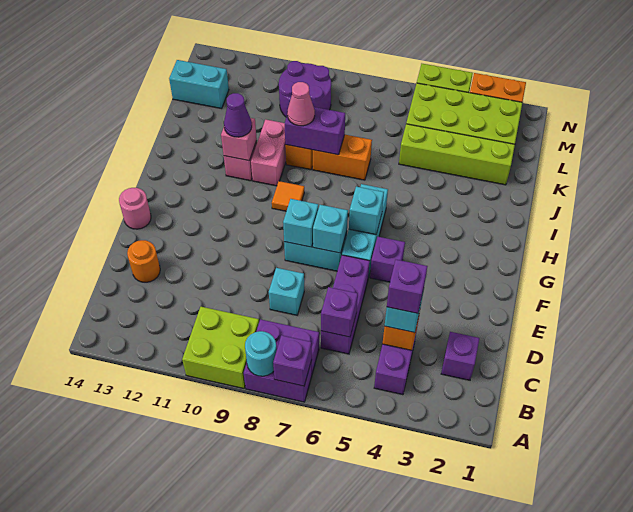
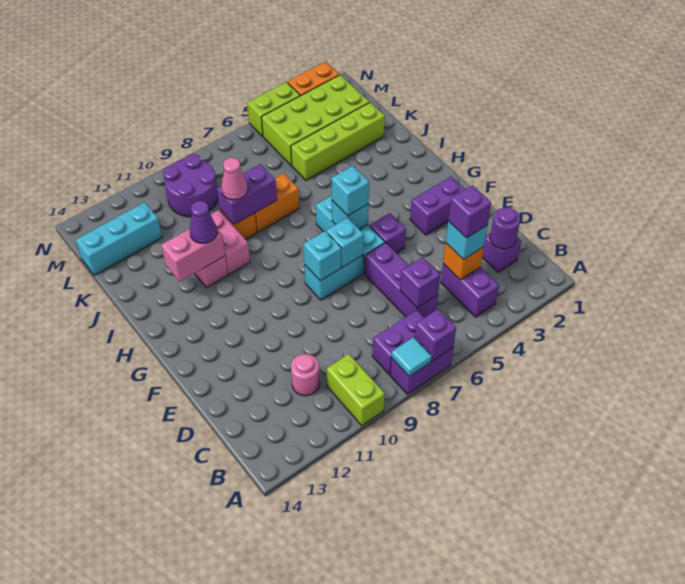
cyan 1x1 round brick [245,331,277,376] -> cyan 1x1 tile [391,337,432,376]
lime 2x2 brick [182,307,259,388] -> lime 1x2 brick [327,354,385,426]
none -> purple 1x1 round brick [490,208,520,249]
cyan 1x1 brick [269,268,304,315] -> cyan 1x1 brick moved to [331,166,369,216]
orange 1x1 round brick [127,240,160,282] -> none
none -> purple 1x2 brick [410,177,465,235]
pink 1x1 round brick [119,188,151,229] -> pink 1x1 round brick moved to [291,354,320,396]
orange 1x1 tile [272,181,304,211] -> none
pink 1x1 brick [221,118,257,161] -> pink 1x2 brick [161,229,225,282]
cyan 1x2 brick [169,60,229,109] -> cyan 1x3 brick [76,202,162,275]

